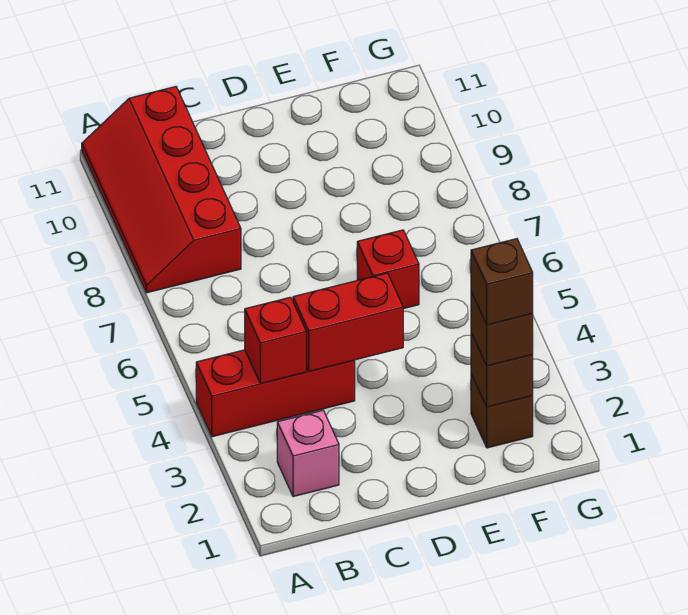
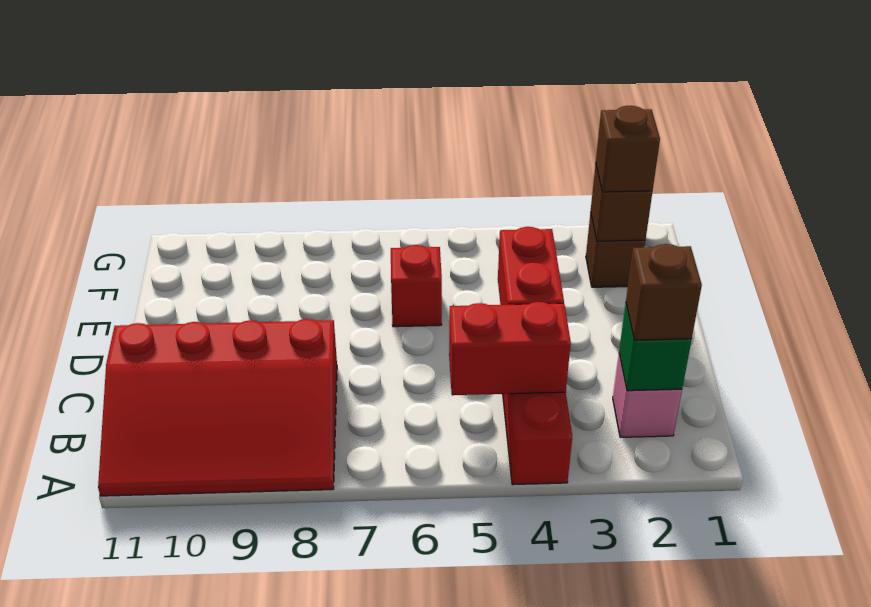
red 2x4 slope [82,87,241,293] -> red 3x4 slope [98,319,337,496]
none -> green 1x1 brick [619,304,692,391]
red 1x1 brick [245,297,306,383] -> red 1x2 brick [449,302,571,395]
brown 1x1 brick [471,239,533,325] -> brown 1x1 brick moved to [626,244,702,340]

